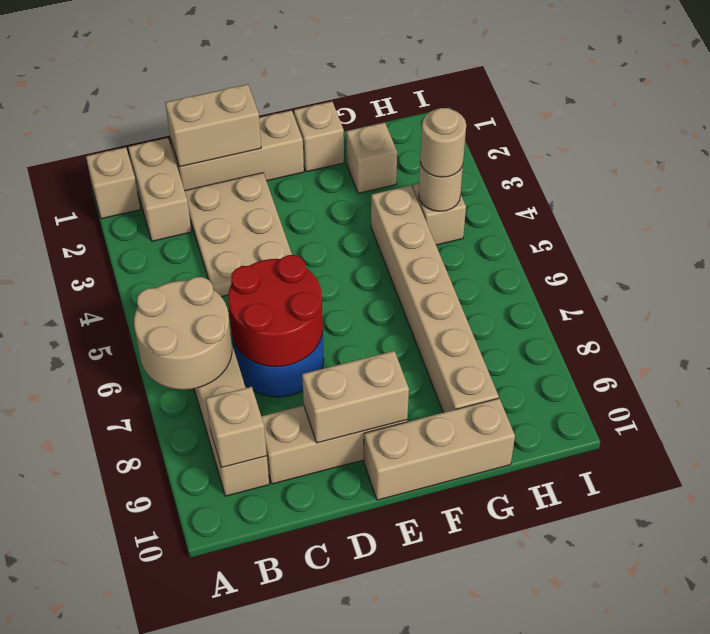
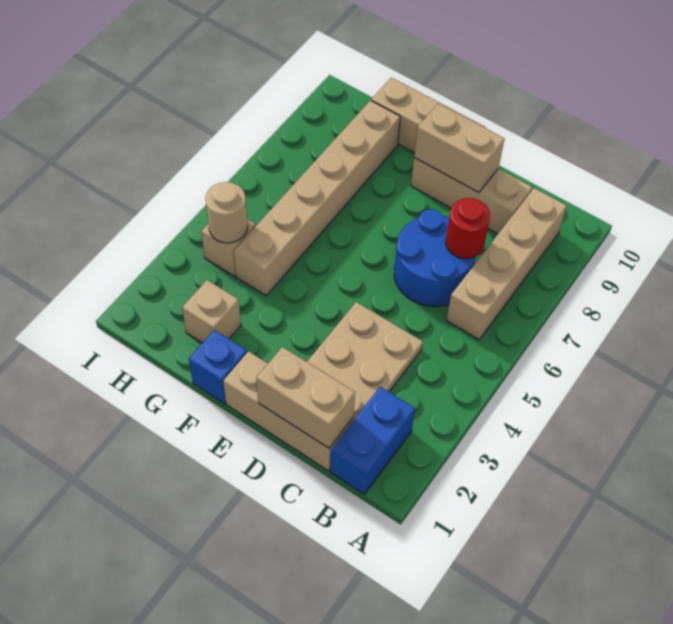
tan 1x1 brick [86,147,140,219] -> none
tan 2x2 round brick [134,277,232,390] -> none
tan 1x2 brick [128,138,192,241] -> blue 1x2 brick [330,387,415,494]
tan 1x1 brick [206,387,267,468] -> none
red 2x2 round brick [228,255,323,367] -> red 1x1 round brick [446,198,490,259]
tan 1x1 brick [294,101,344,172] -> blue 1x1 brick [189,330,247,403]
tan 1x1 round brick [420,108,466,177] -> none

